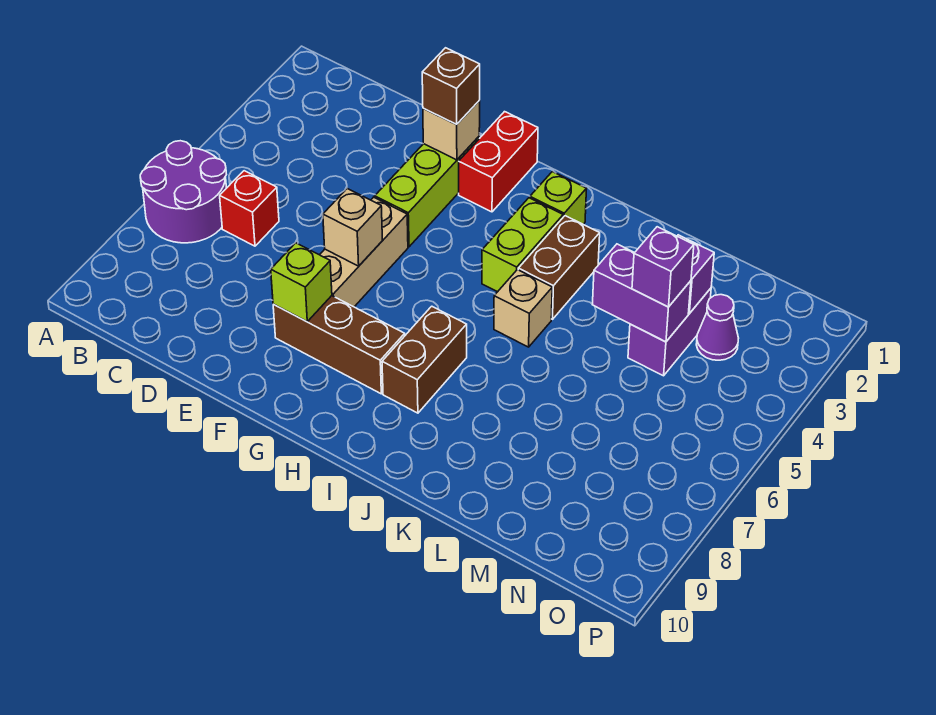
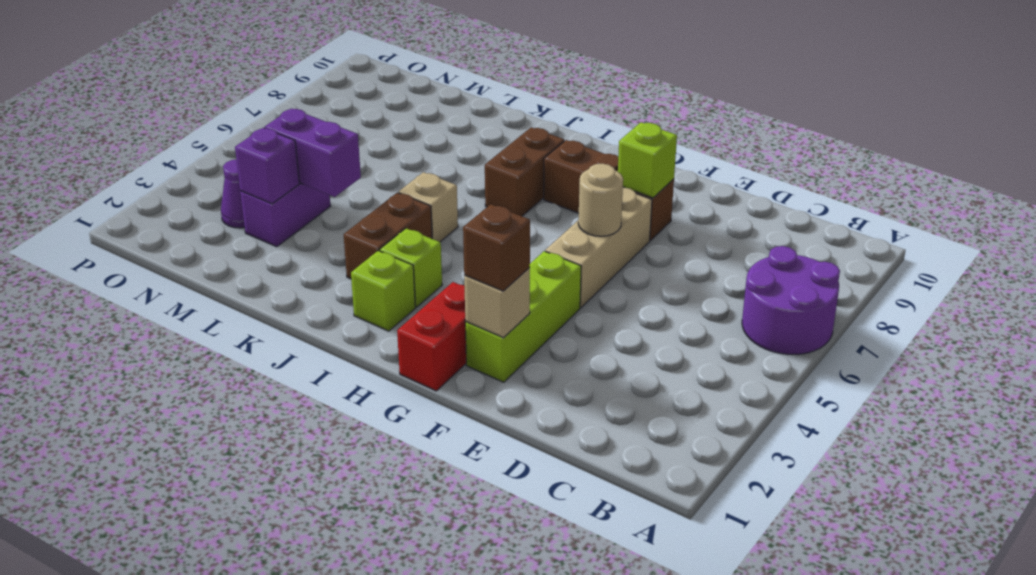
red 1x1 brick [220,171,279,246] -> none
tan 1x1 brick [323,189,383,266] -> tan 1x1 round brick [578,164,623,236]
lime 1x2 brick [482,198,563,292] -> lime 1x1 brick [380,228,442,307]
purple 1x1 brick [632,227,694,307] -> none

